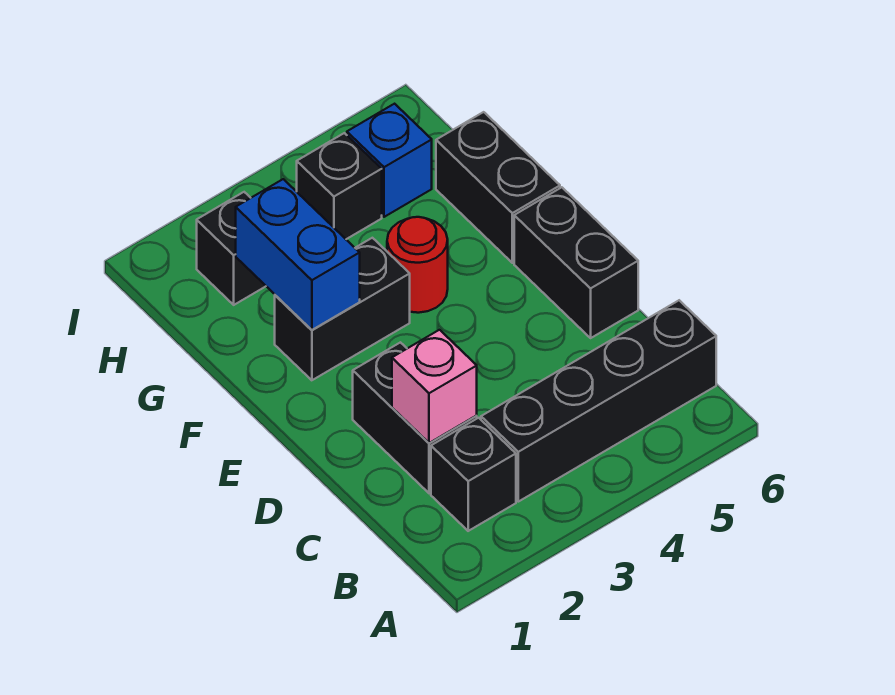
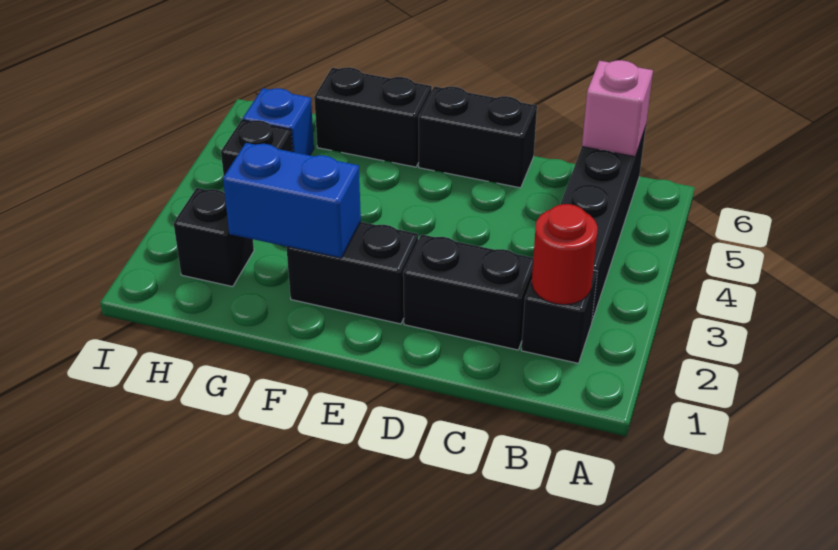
pink 1x1 brick [392,330,477,443] -> pink 1x1 brick moved to [582,60,653,157]
black 1x2 brick [275,238,410,380] -> black 1x2 brick turned to [286,222,418,324]
red 1x1 round brick [387,217,448,313] -> red 1x1 round brick moved to [532,204,598,305]

